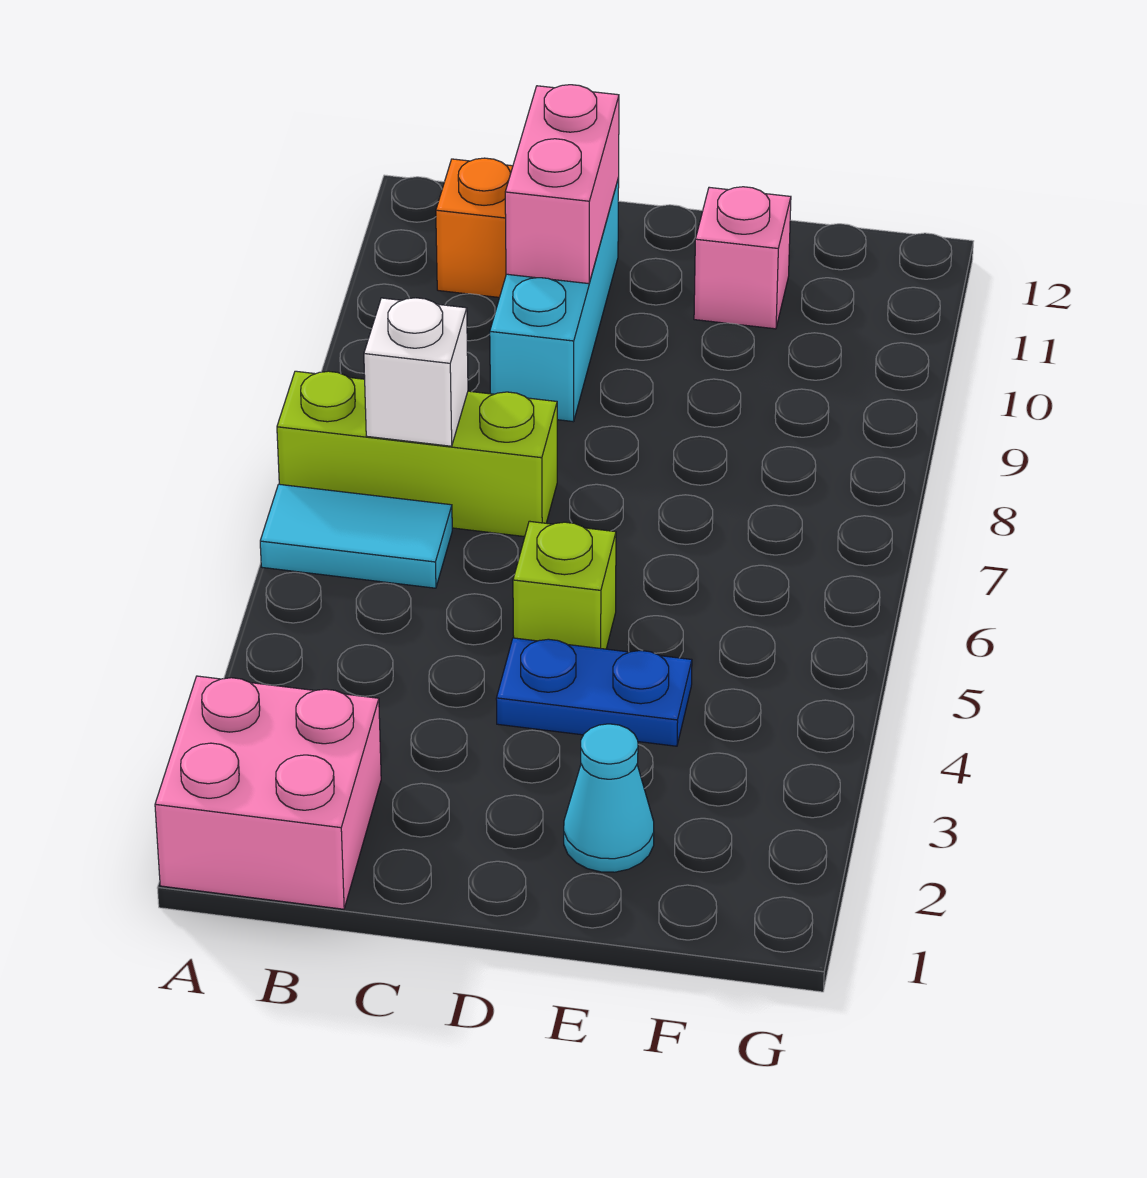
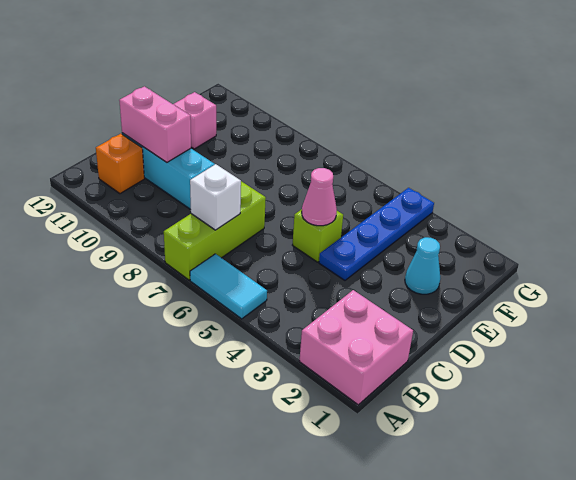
cyan 1x2 tile [260,484,452,588] -> cyan 1x2 tile turned to [190,254,267,319]
blue 1x2 plate [496,638,692,746] -> blue 1x4 plate [319,188,434,280]
none -> pink 1x1 cone [302,168,337,226]

